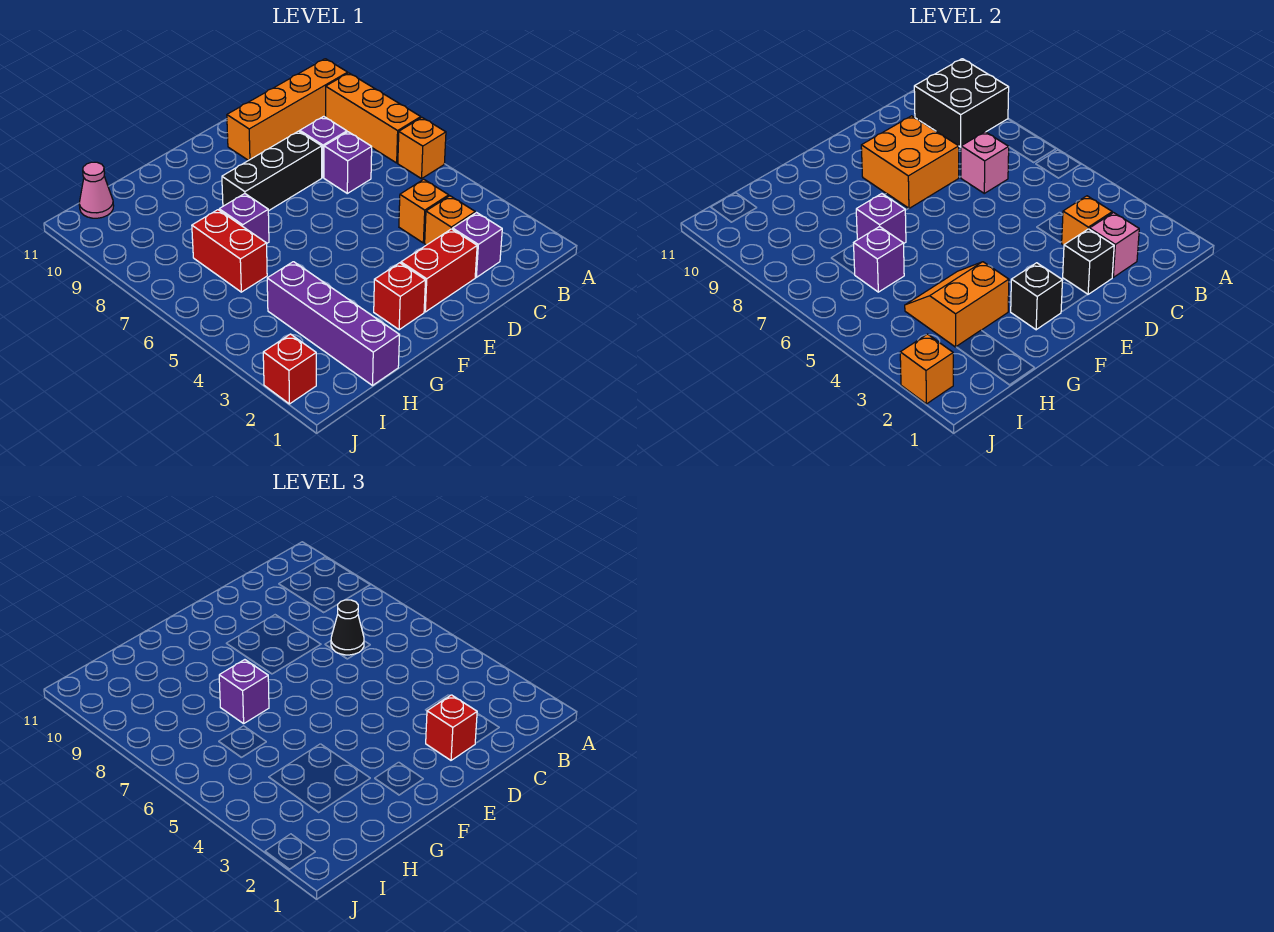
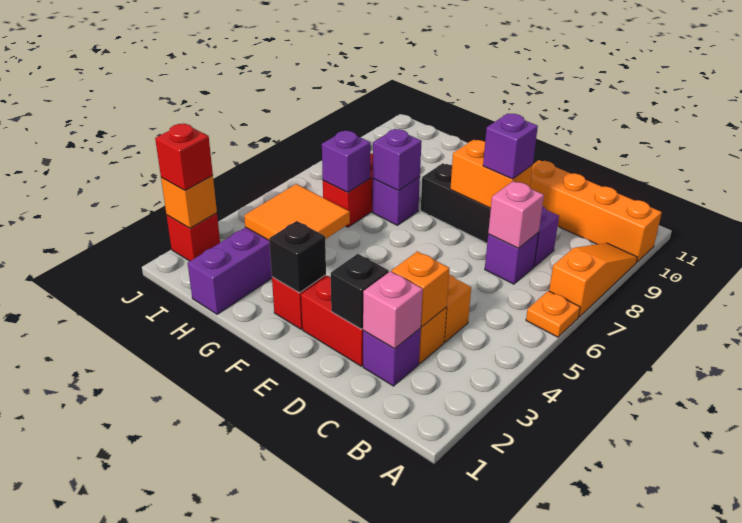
orange 1x1 brick [398,118,446,179] -> orange 1x1 plate [526,291,580,337]
orange 1x3 brick [326,73,421,163] -> orange 1x3 slope [549,243,637,317]
black 2x2 brick [914,59,1009,147] -> none
black 1x1 cone [331,600,364,655] -> none
red 1x1 brick [426,695,477,760] -> red 1x1 brick moved to [155,124,213,191]
orange 2x2 brick [861,116,959,208] -> orange 1x2 brick [450,140,533,208]
orange 2x2 slope [905,262,1009,347] -> orange 2x2 tile [244,184,350,240]
purple 1x1 brick [219,660,269,724] -> purple 1x1 brick moved to [483,114,538,179]
pink 1x1 cone [79,162,114,218] -> none

